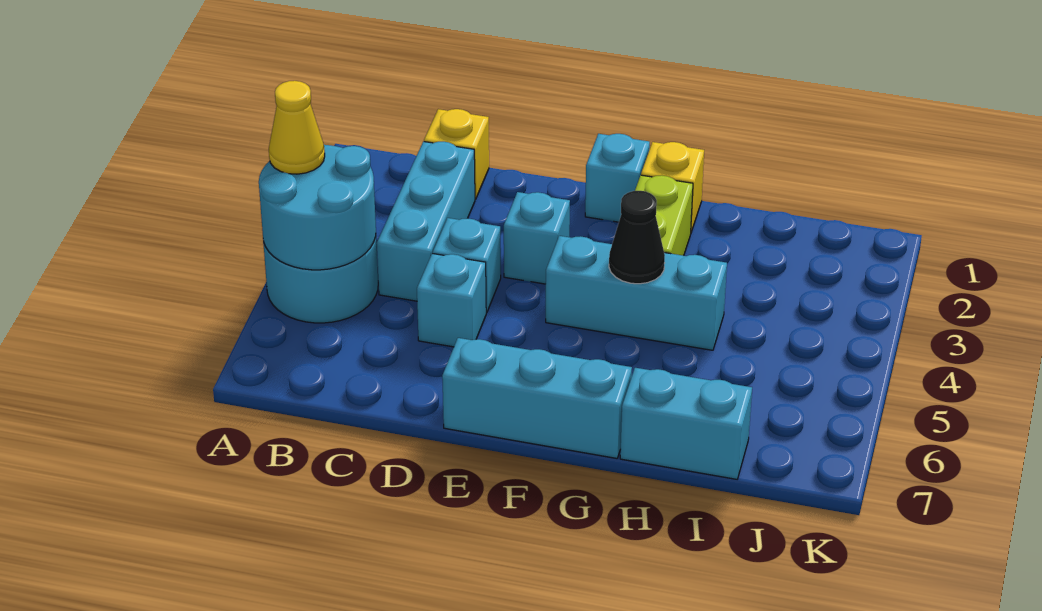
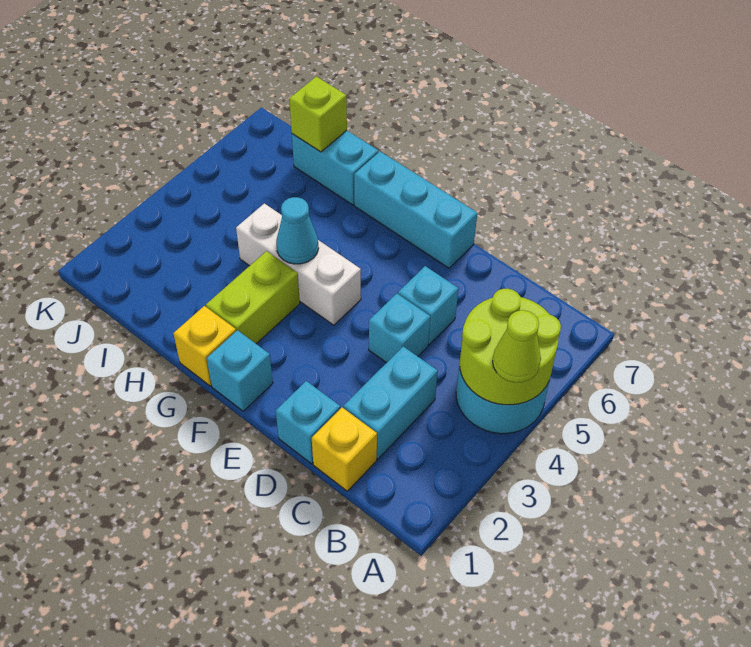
cyan 2x2 round brick [259,145,376,270] -> lime 2x2 round brick [460,289,561,405]
yellow 1x1 cone [269,81,325,174] -> lime 1x1 cone [493,310,541,383]
cyan 1x3 brick [377,142,475,301] -> cyan 1x2 brick [344,347,438,459]
cyan 1x1 brick [504,192,570,284] -> cyan 1x1 brick moved to [276,381,340,464]
cyan 1x3 brick [546,236,727,350] -> white 1x3 brick [236,203,361,325]
black 1x1 cone [609,191,665,284] -> cyan 1x1 cone [276,197,319,264]
none -> lime 1x1 brick [289,76,347,152]

